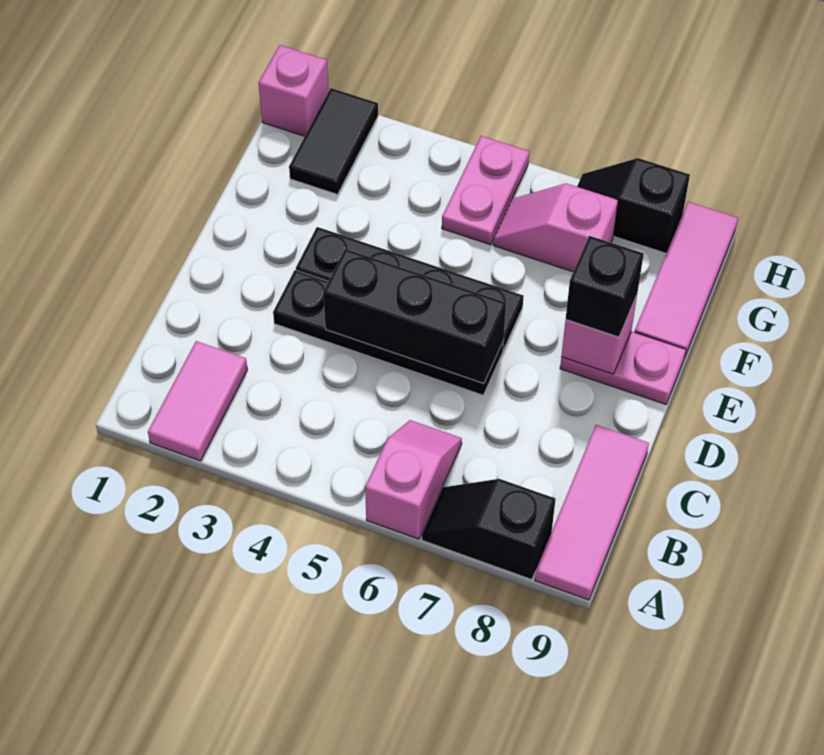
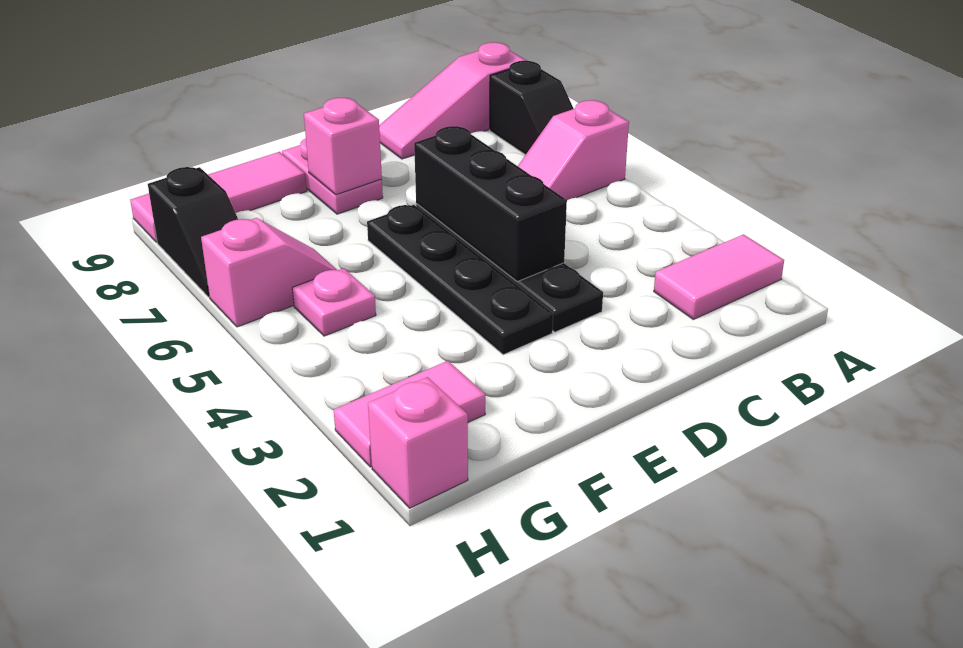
pink 1x3 tile [535,425,649,600] -> pink 1x3 slope [379,42,526,159]
black 1x1 brick [566,236,644,337] -> none
black 1x2 tile [289,88,378,194] -> pink 1x2 tile [334,361,485,467]
pink 1x2 plate [442,136,529,245] -> pink 1x1 plate [292,268,376,336]
pink 1x2 slope [493,183,618,272] -> pink 1x2 slope turned to [201,218,337,327]

